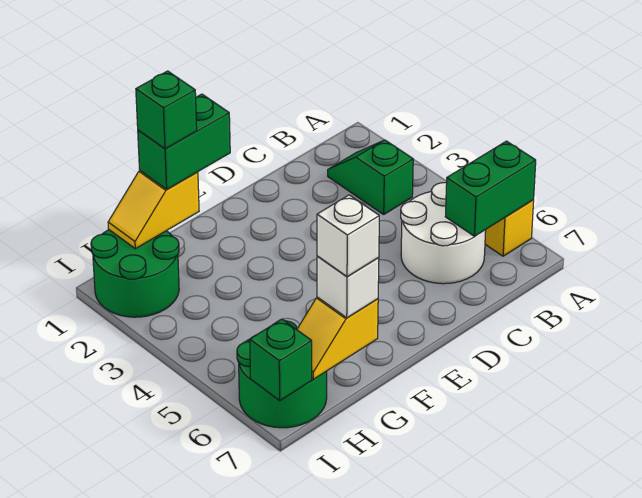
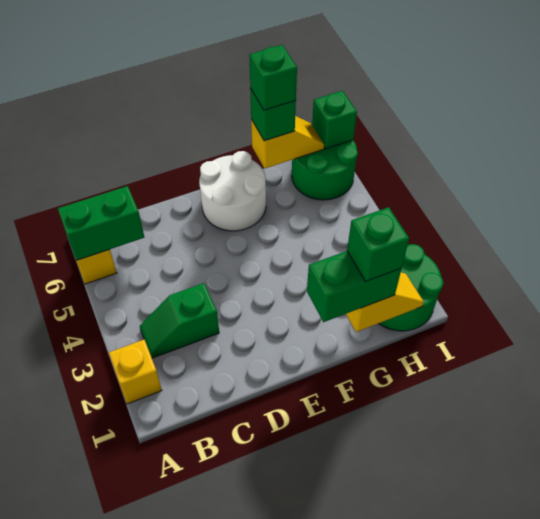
none -> yellow 1x1 brick [109,339,162,404]
green 1x2 slope [328,140,413,214] -> green 1x2 slope turned to [140,283,219,358]
white 2x2 round brick [401,183,486,284] -> white 2x2 round brick moved to [199,151,266,231]
white 1x1 brick [317,256,379,318] -> green 1x1 brick [250,88,296,141]
white 1x1 brick [317,195,379,277] -> green 1x1 brick [250,45,297,110]

